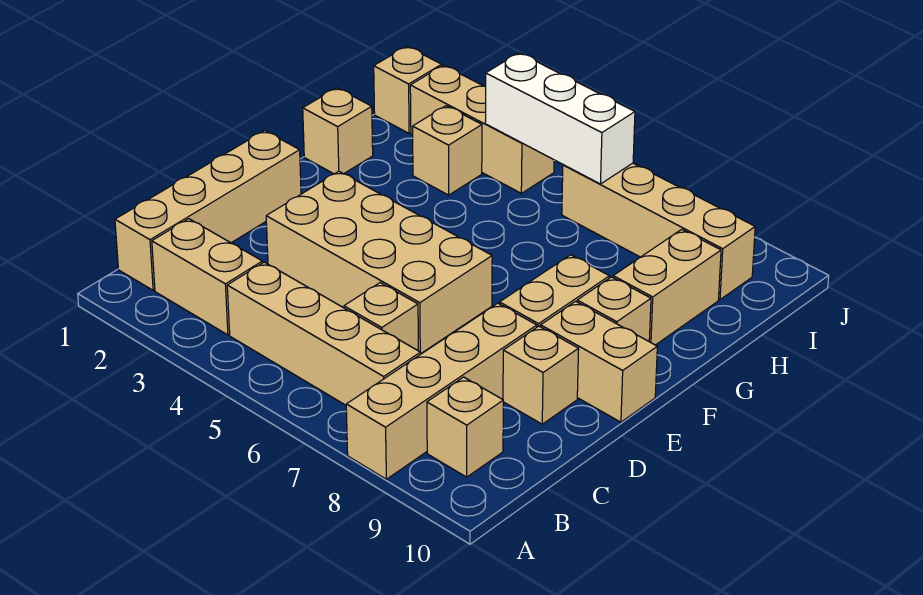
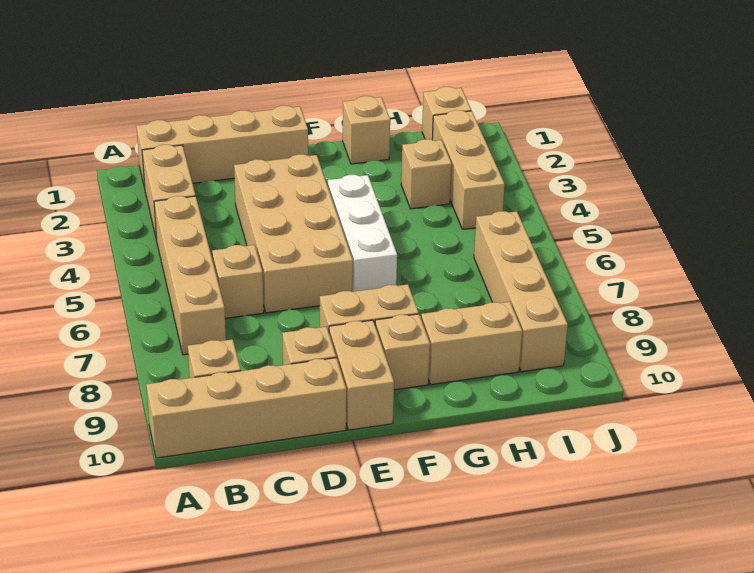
tan 1x4 brick [346,303,537,479] -> tan 1x4 brick moved to [146,358,346,458]
white 1x3 brick [485,53,635,184] -> white 1x3 brick moved to [327,175,397,292]

